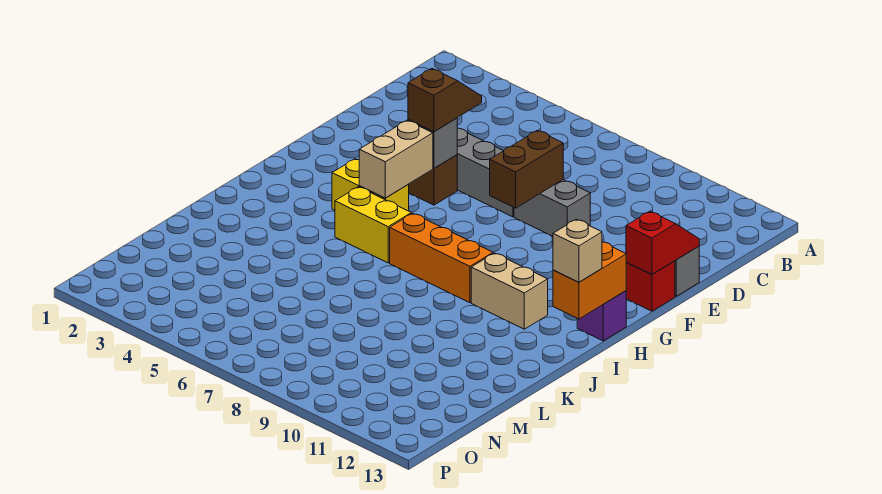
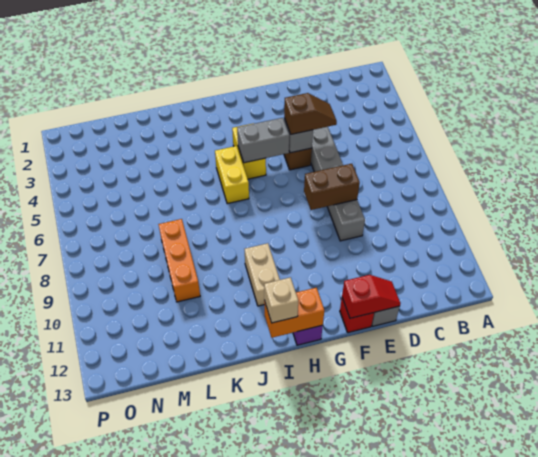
tan 1x2 brick [359,120,433,198] -> grey 1x2 brick [237,118,289,163]
orange 1x3 brick [390,213,493,303] -> orange 1x3 brick moved to [158,219,200,302]

